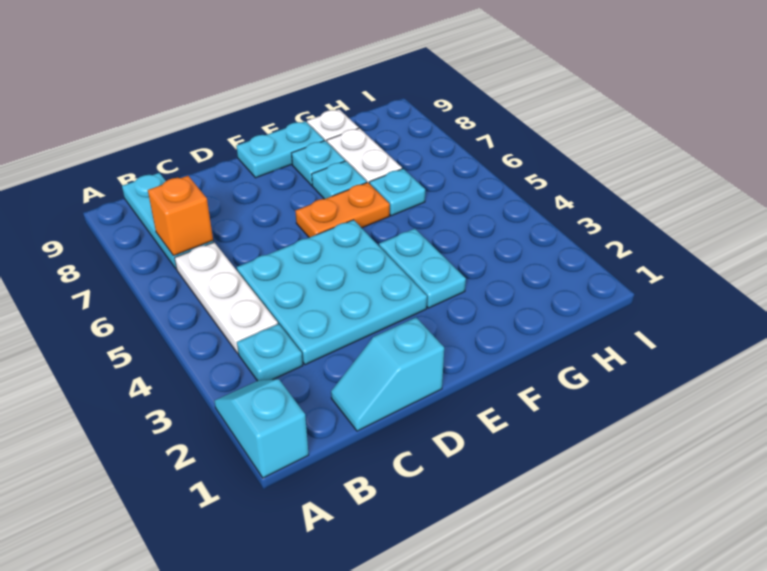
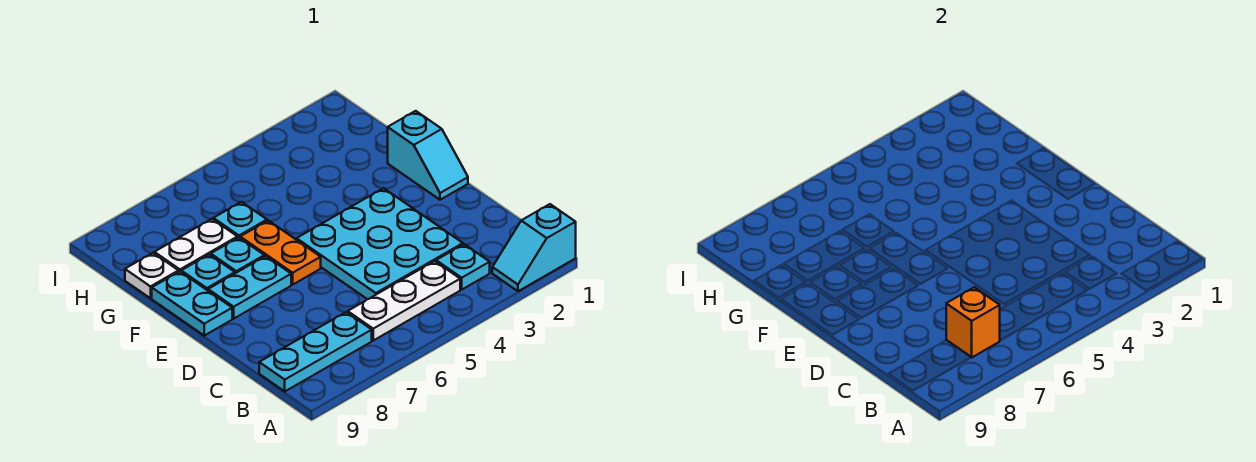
cyan 1x2 slope [331,318,444,431] -> cyan 1x2 slope moved to [388,111,468,200]
cyan 1x2 plate [379,229,466,308] -> cyan 1x2 plate moved to [208,256,291,318]

